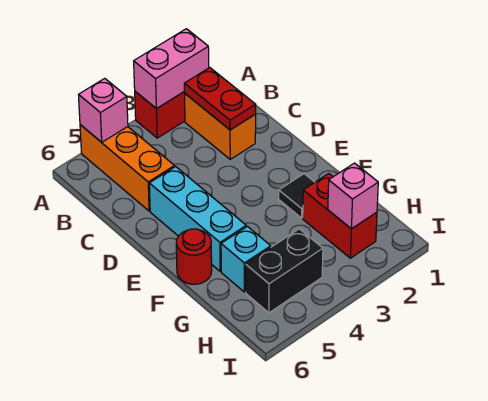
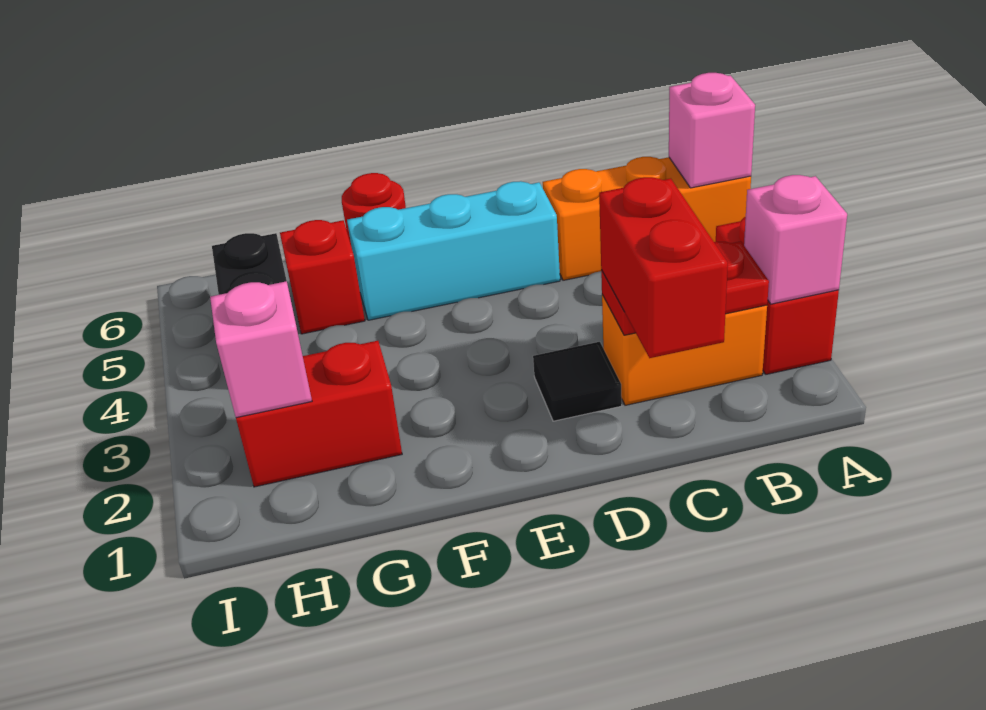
pink 1x2 brick [134,29,209,109] -> pink 1x1 brick [744,175,847,304]
none -> red 1x2 brick [599,177,728,358]
black 1x1 tile [279,174,315,218] -> black 1x1 tile moved to [533,342,622,421]
cyan 1x1 brick [221,226,271,292] -> red 1x1 brick [280,220,365,334]

